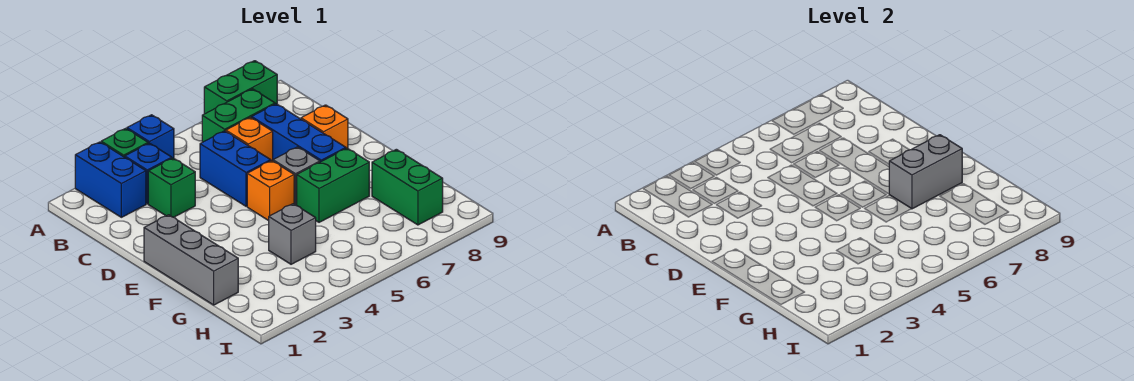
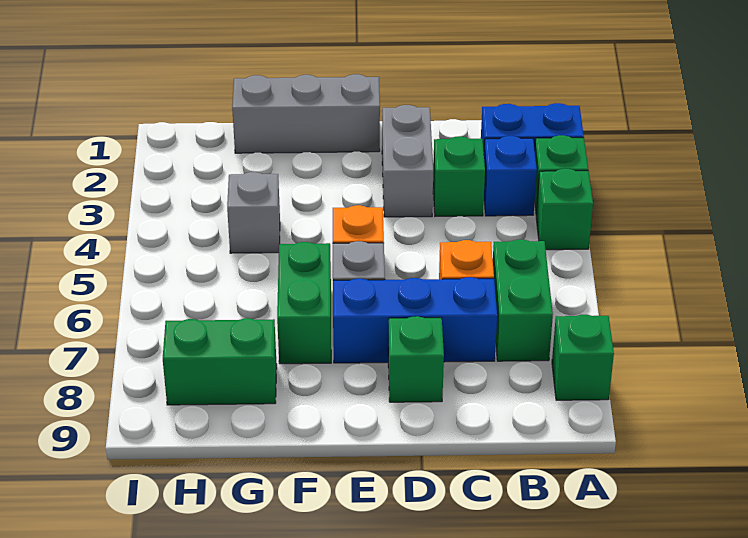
blue 1x1 brick [127,115,174,158] -> green 1x1 brick [536,169,593,250]
green 1x2 brick [204,61,277,114] -> green 1x1 brick [552,315,614,400]
blue 1x2 brick [200,131,271,206] -> none
orange 1x1 brick [301,105,348,148] -> green 1x1 brick [388,316,444,402]
grey 1x2 brick [889,135,962,209] -> grey 1x2 brick moved to [382,105,433,217]

